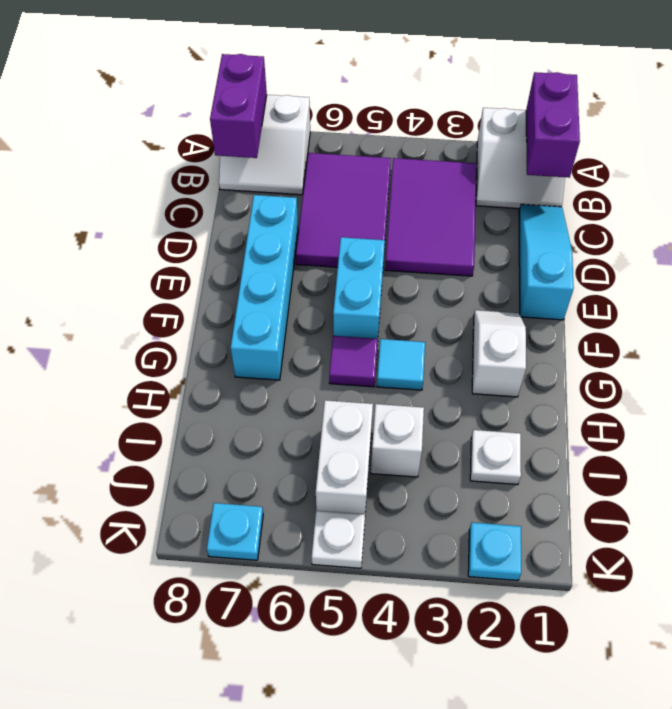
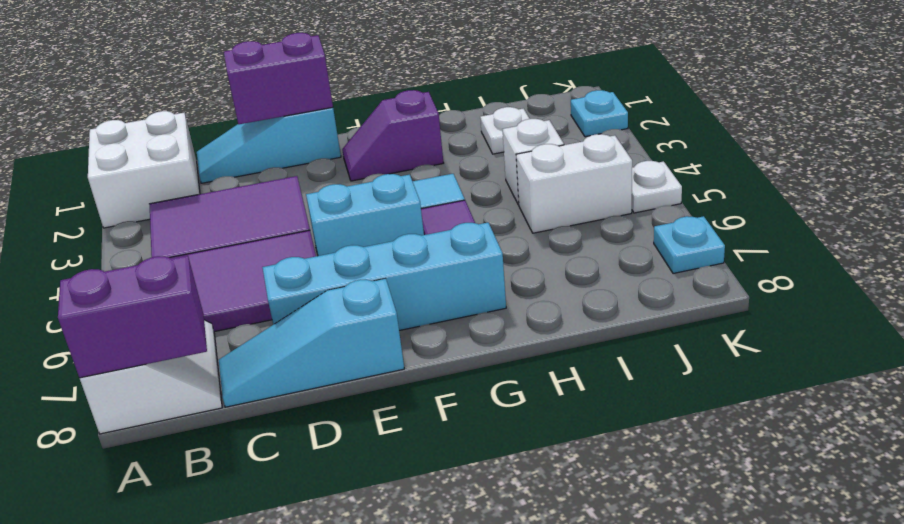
white 2x2 slope [476,108,565,209] -> white 2x2 brick [88,111,200,228]
purple 1x2 brick [526,72,580,178] -> purple 1x2 brick moved to [224,33,333,124]
none -> cyan 1x3 slope [219,278,404,407]
white 1x2 slope [472,310,526,397] -> purple 1x2 slope [342,90,443,181]

